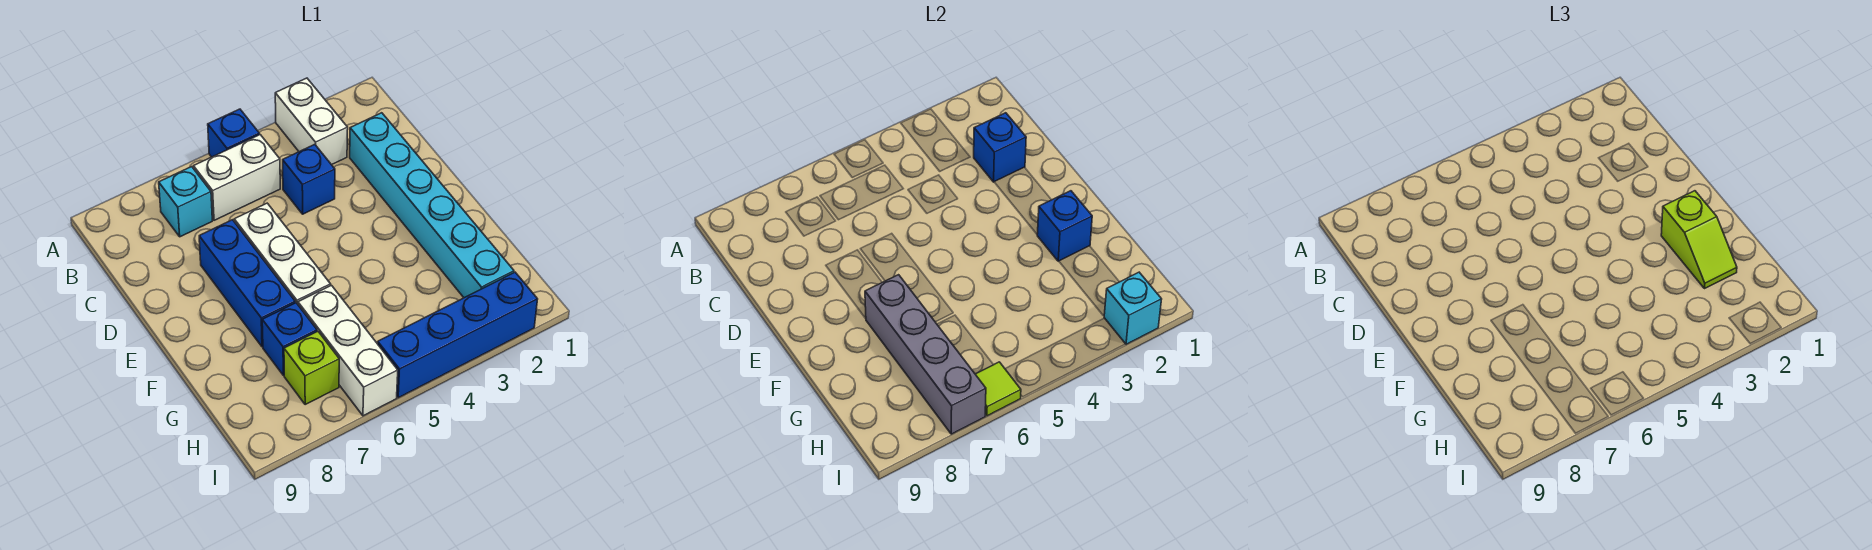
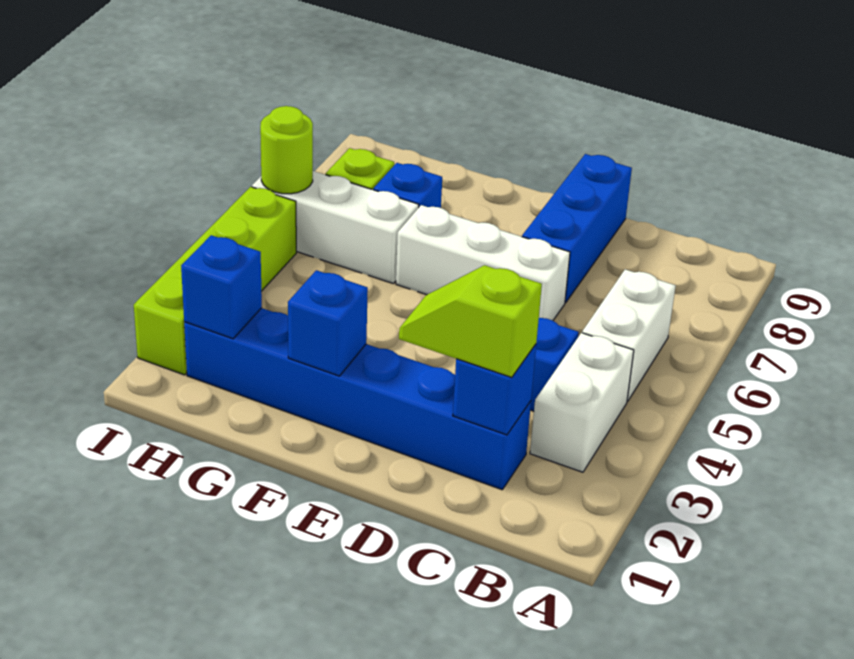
white 1x2 brick [275,78,348,165] -> white 1x2 brick turned to [530,333,634,472]
blue 1x1 brick [208,109,259,157] -> blue 1x1 brick moved to [181,235,262,339]
cyan 1x1 brick [159,167,212,237] -> none
cyan 1x6 brick [350,113,514,298] -> blue 1x6 brick [184,308,531,490]
blue 1x3 brick [199,220,295,347] -> blue 1x3 brick turned to [522,154,632,303]
lime 1x2 slope [1661,191,1737,288] -> lime 1x2 slope moved to [399,265,542,377]
grey 1x4 brick [865,275,986,434] -> none
blue 1x4 brick [378,272,538,398] -> lime 1x4 brick [134,187,296,375]
cyan 1x1 brick [1104,272,1162,344] -> none
lime 1x1 tile [975,362,1021,416] -> lime 1x1 round brick [260,106,313,194]

